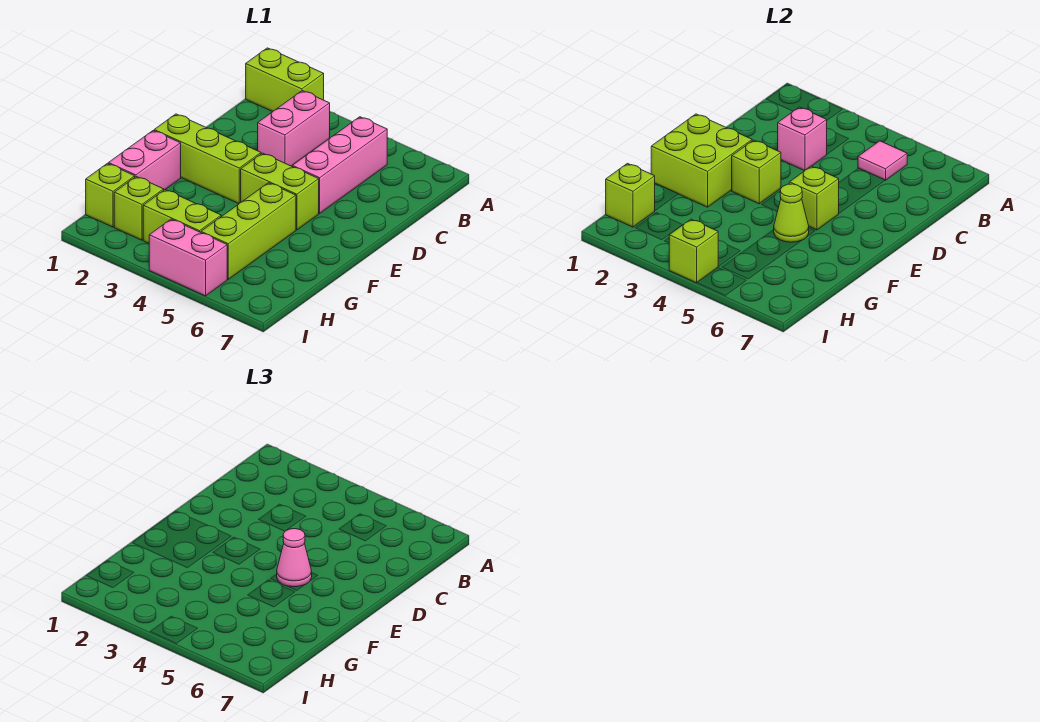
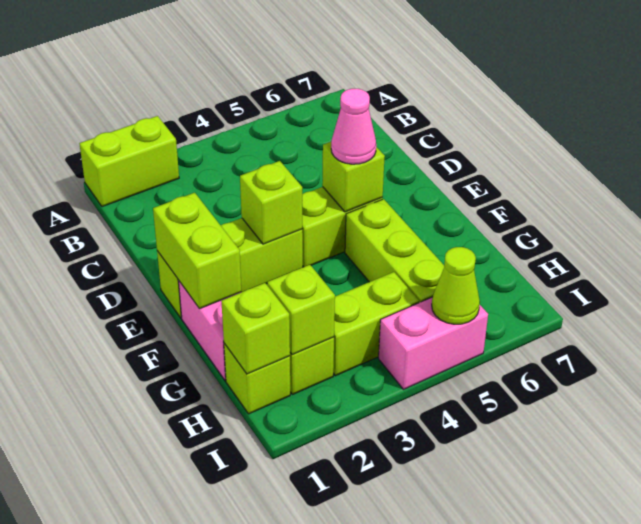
pink 1x2 brick [258,91,330,166] -> none
pink 1x3 brick [292,117,387,213] -> none
pink 1x1 tile [858,141,907,180] -> none
pink 1x1 brick [778,107,827,171] -> none
lime 2x2 brick [651,114,752,207] -> lime 1x2 brick [153,193,241,309]
lime 1x1 cone [774,184,809,242] -> lime 1x1 cone moved to [432,247,480,324]
lime 1x1 brick [669,219,718,283] -> lime 1x1 brick moved to [267,265,335,355]

